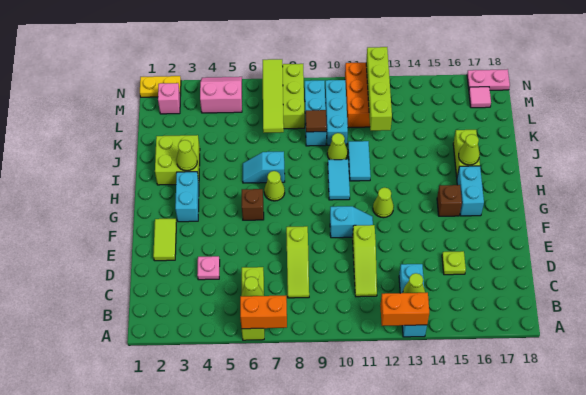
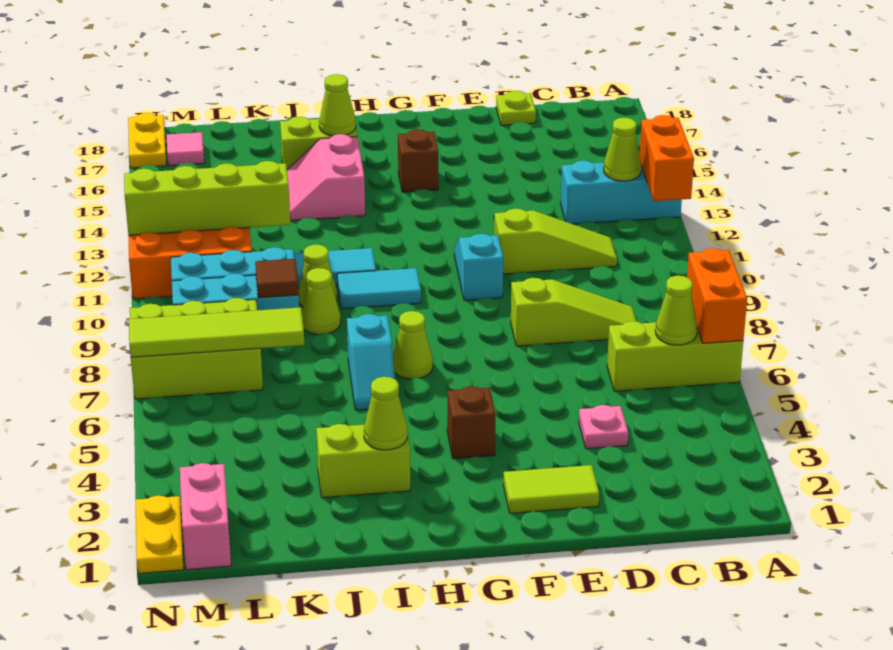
lime 1x1 plate [442,251,466,275] -> lime 1x1 plate moved to [496,91,536,125]
cyan 1x2 brick [175,172,199,222] -> none
brown 1x1 brick [242,189,264,220] -> brown 1x1 brick moved to [447,386,496,459]
lime 1x1 cone [373,188,394,218] -> lime 1x1 cone moved to [302,268,341,334]
cyan 1x2 brick [457,166,484,216] -> none
lime 2x2 brick [155,135,200,185] -> lime 1x2 brick [316,424,410,498]
pink 1x1 brick [158,83,180,114] -> pink 1x2 brick [180,463,231,570]
pink 2x2 slope [200,77,242,113] -> pink 2x2 slope moved to [287,134,365,221]
pink 1x2 plate [467,69,510,90] -> yellow 1x2 plate [128,113,166,168]

